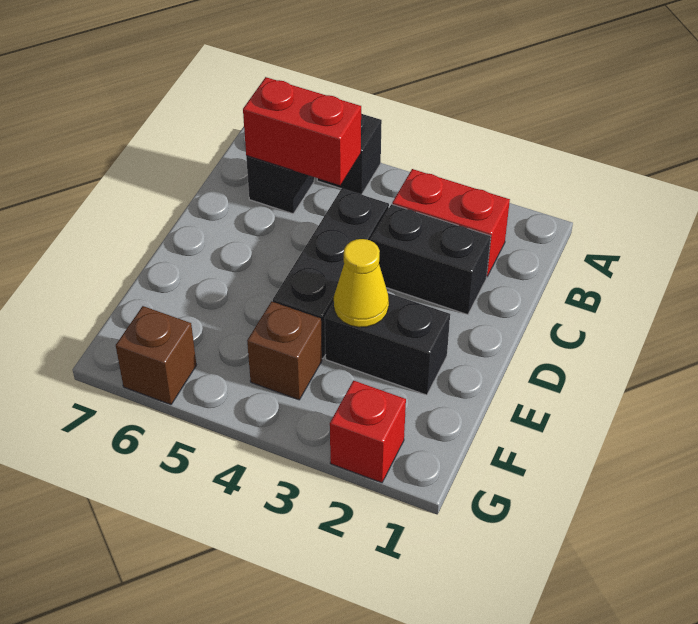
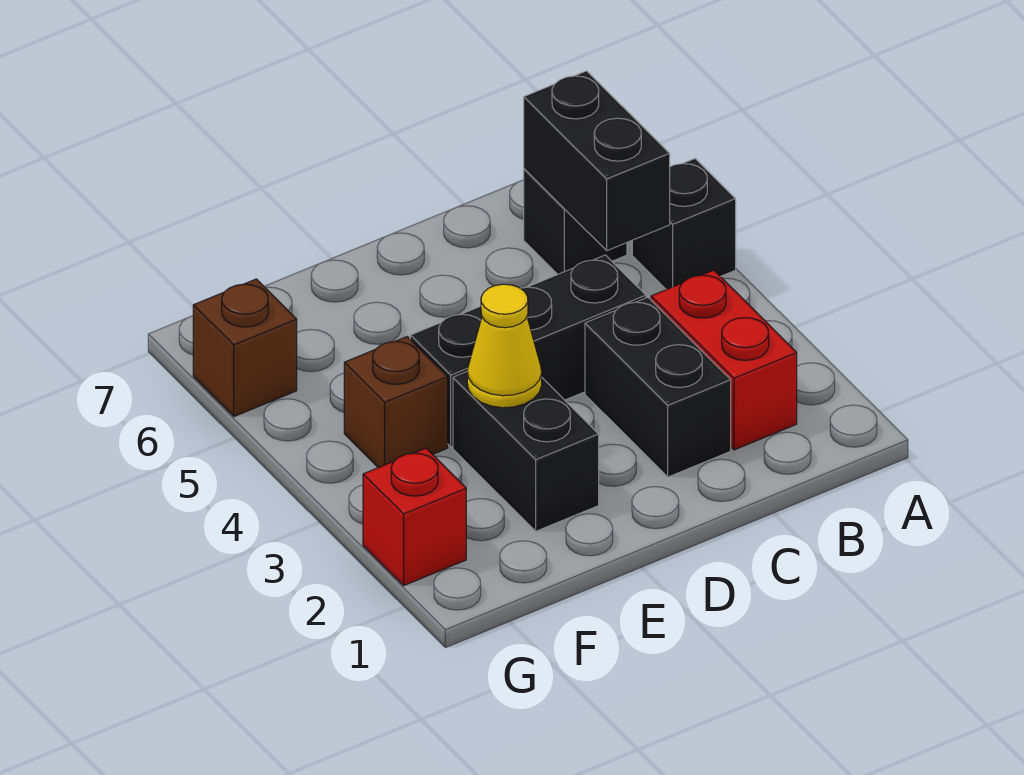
red 1x2 brick [243,77,361,185] -> black 1x2 brick [524,71,670,251]

